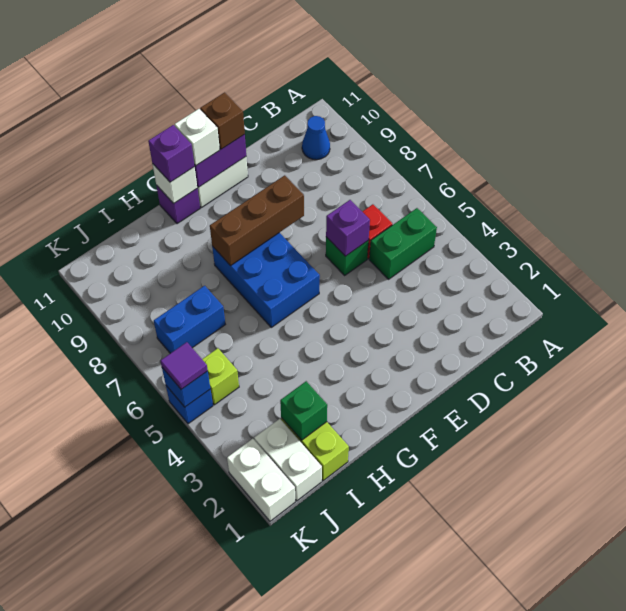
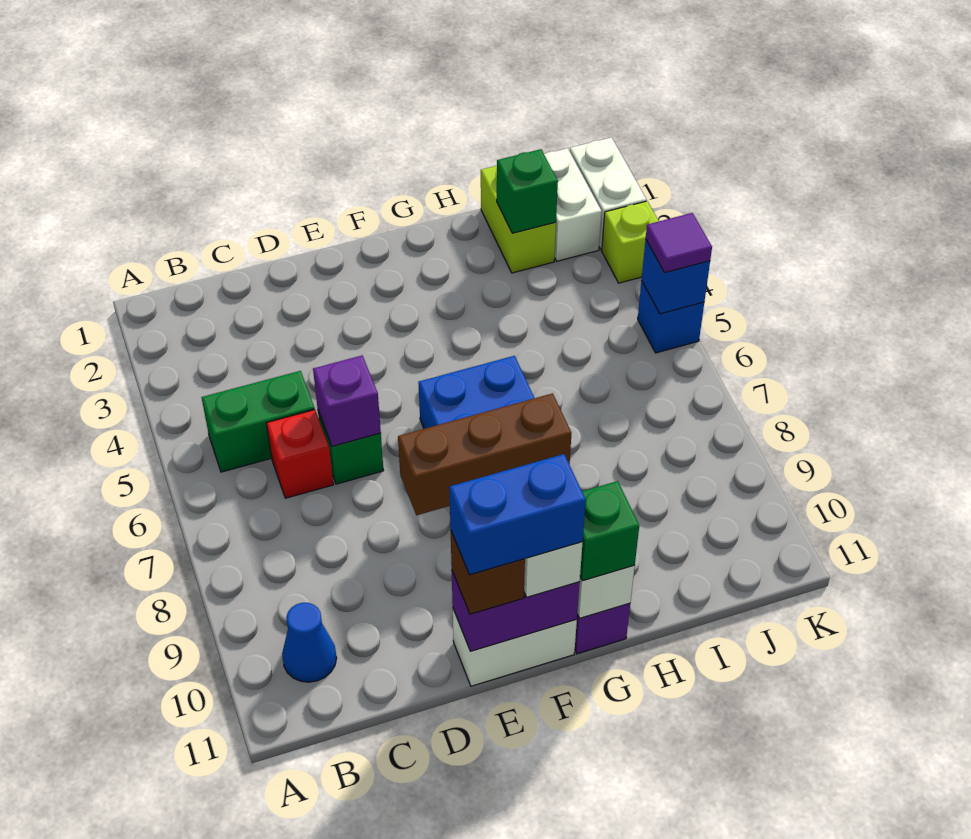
purple 1x1 brick [148,125,195,182] -> green 1x1 brick [580,481,639,581]
blue 1x2 brick [154,286,225,353] -> blue 1x2 brick moved to [449,454,586,575]
lime 1x1 brick [202,348,239,405] -> lime 1x1 brick moved to [602,201,659,283]

